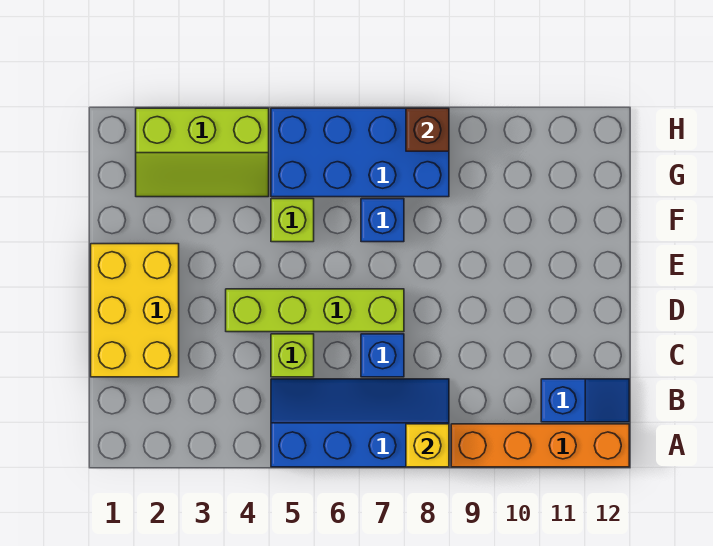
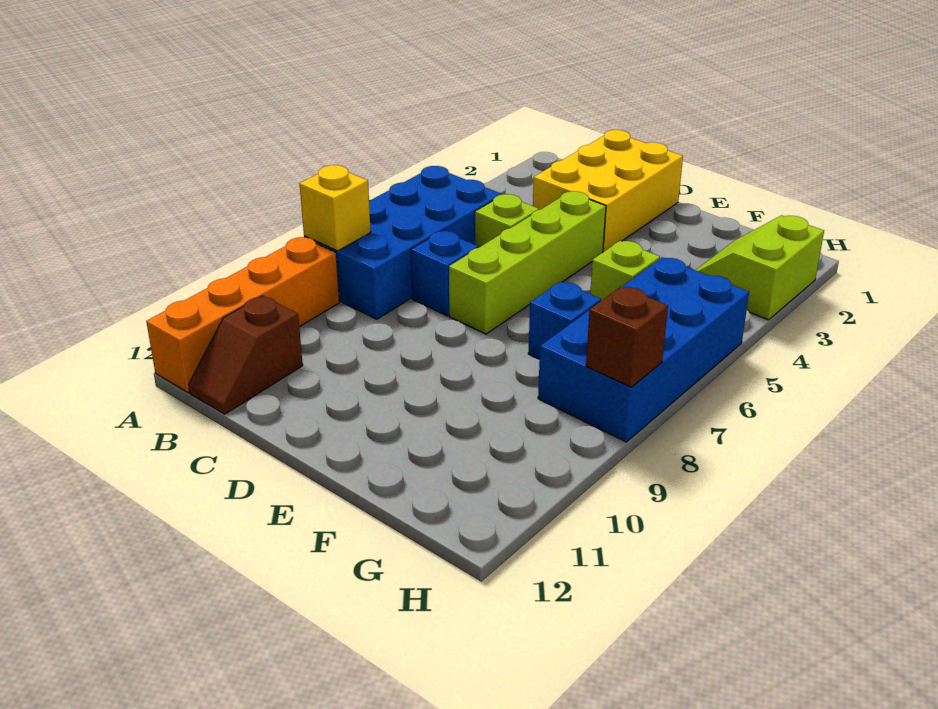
blue 2x4 slope [271,379,449,467] -> blue 2x4 brick [304,166,502,319]
blue 1x2 slope [541,379,629,422] -> brown 1x2 slope [189,296,303,414]
yellow 2x3 brick [91,244,179,377] -> yellow 2x3 brick turned to [533,130,683,252]
lime 2x3 slope [136,108,269,197] -> lime 2x2 slope [696,215,824,320]

